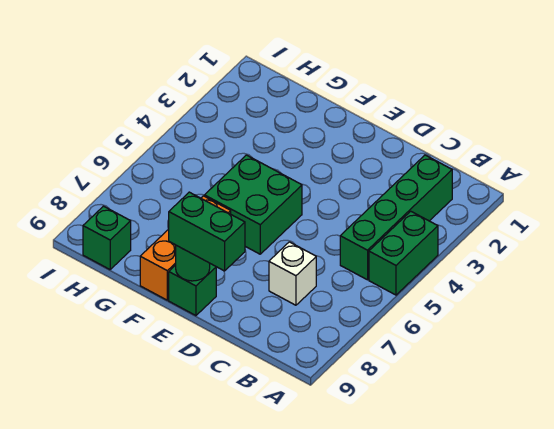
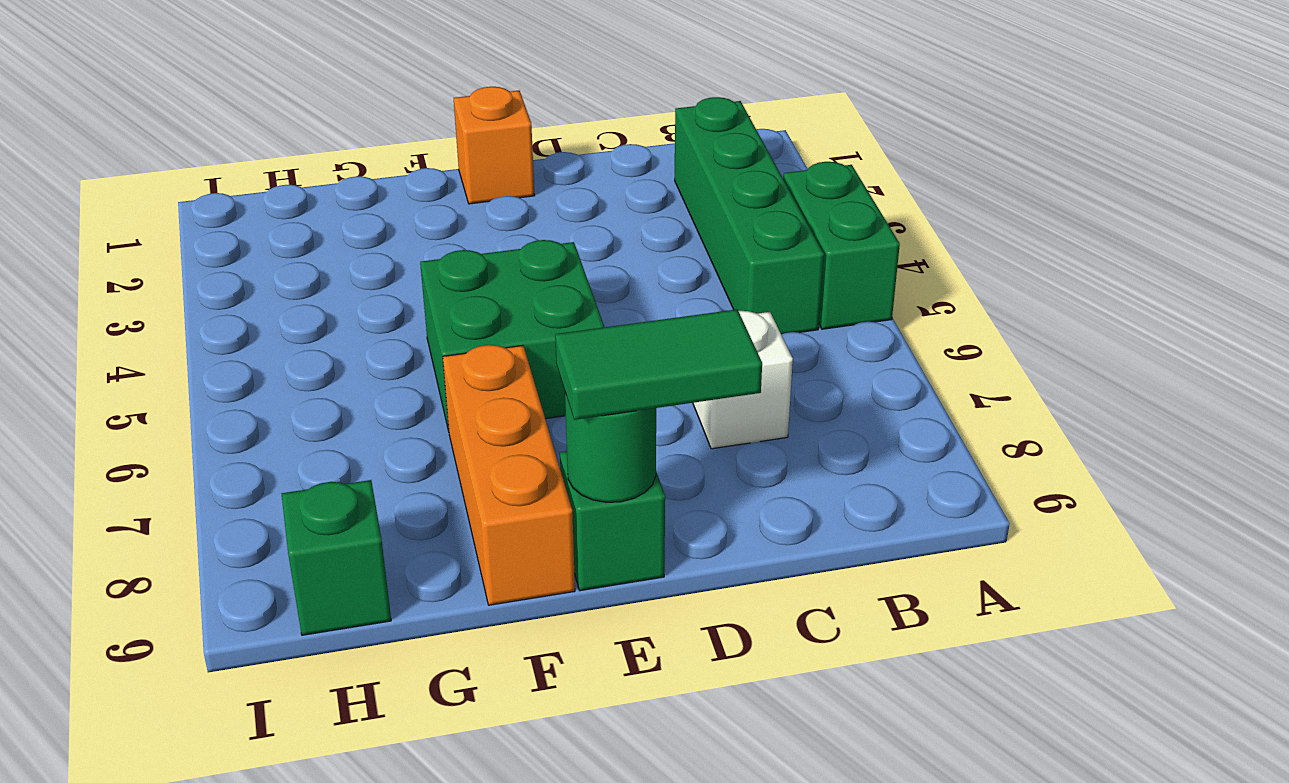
green 1x2 brick [169,192,245,271] -> green 1x2 tile [555,309,762,420]
none -> orange 1x1 brick [454,87,535,204]

